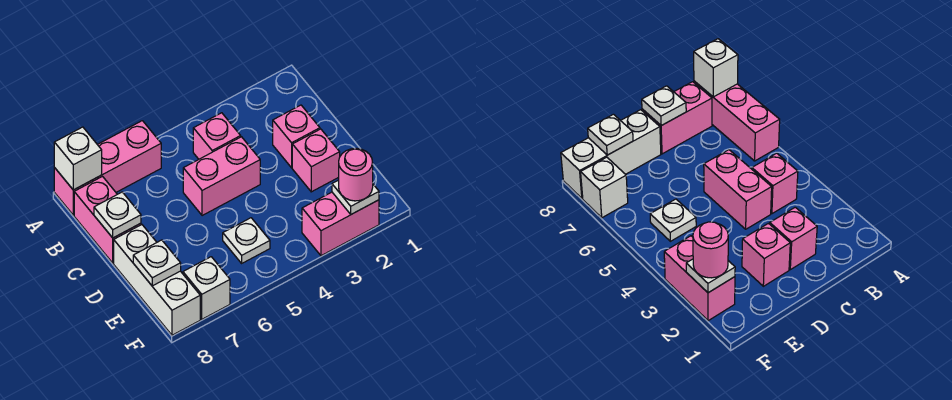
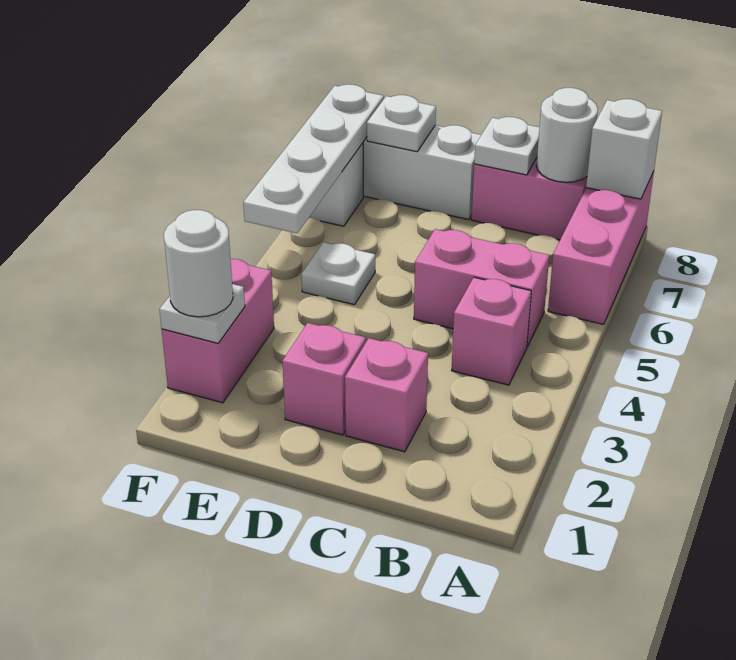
none -> white 1x1 round brick [536,88,598,182]
pink 1x2 brick [183,137,260,216] -> pink 1x2 brick turned to [414,229,549,347]
pink 1x1 round brick [339,148,373,201] -> white 1x1 round brick [164,210,233,317]
none -> white 1x4 plate [243,84,384,233]

